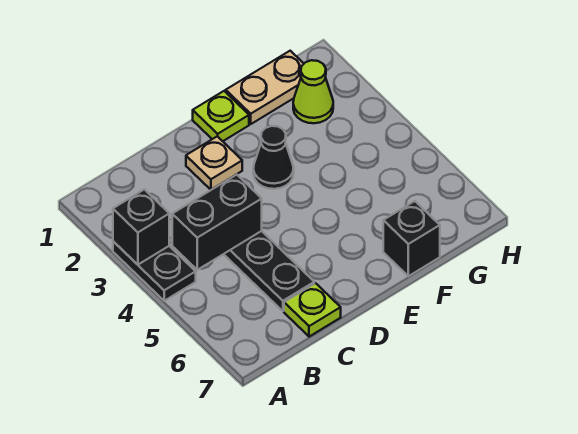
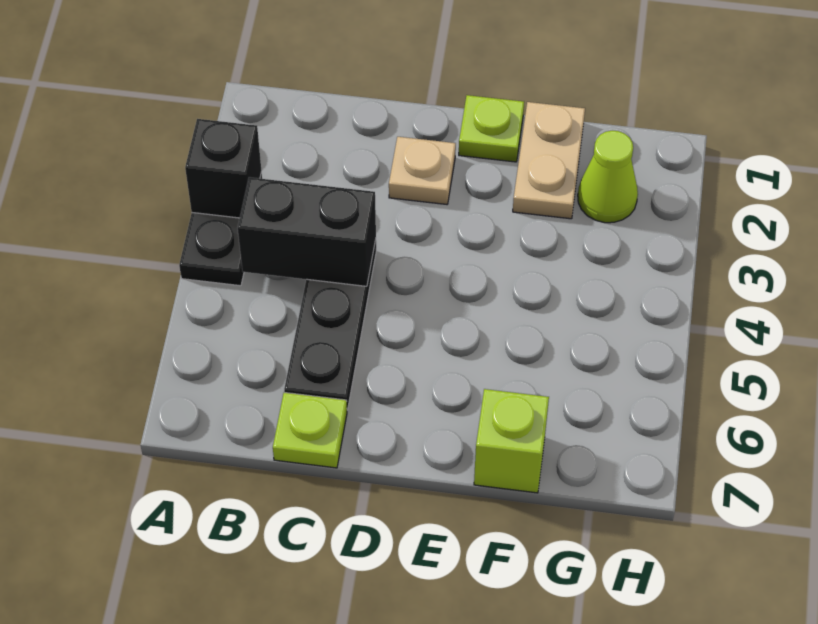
black 1x1 cone [253,126,294,189] -> none
tan 1x2 plate [226,51,304,124] -> tan 1x2 plate turned to [513,102,585,219]
black 1x1 brick [383,201,440,276] -> lime 1x1 brick [474,389,549,493]

